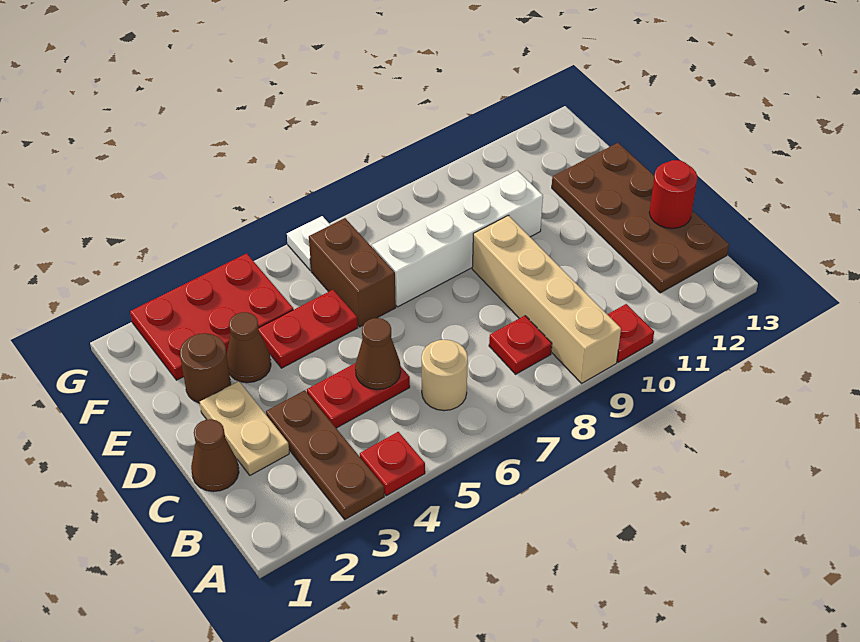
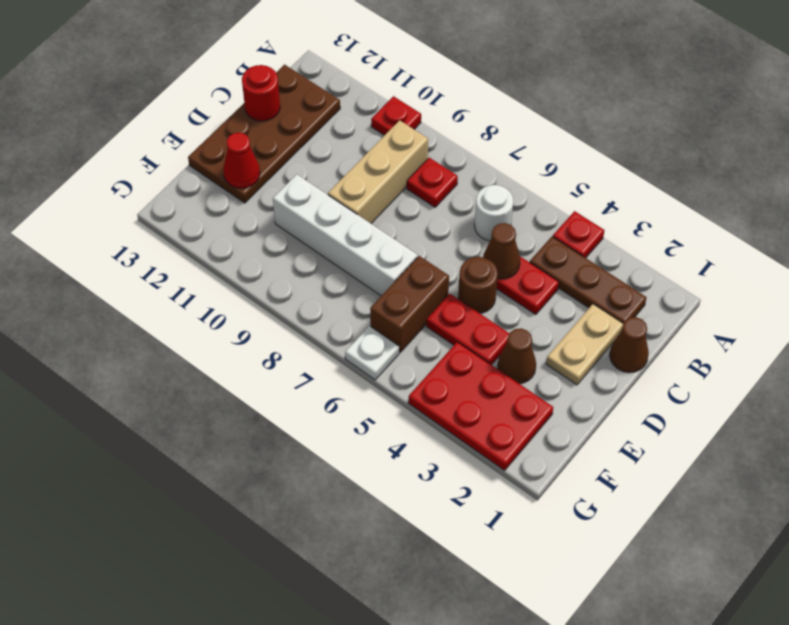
brown 1x3 plate [266,390,384,519] -> brown 1x3 plate turned to [530,237,647,324]
tan 1x4 brick [472,215,621,383] -> tan 1x3 brick [328,120,428,223]
tan 1x1 round brick [422,340,468,411] -> white 1x1 round brick [474,185,513,241]
brown 1x1 round brick [180,333,231,403] -> brown 1x1 round brick moved to [458,257,498,313]
none -> red 1x1 cone [223,133,260,188]

